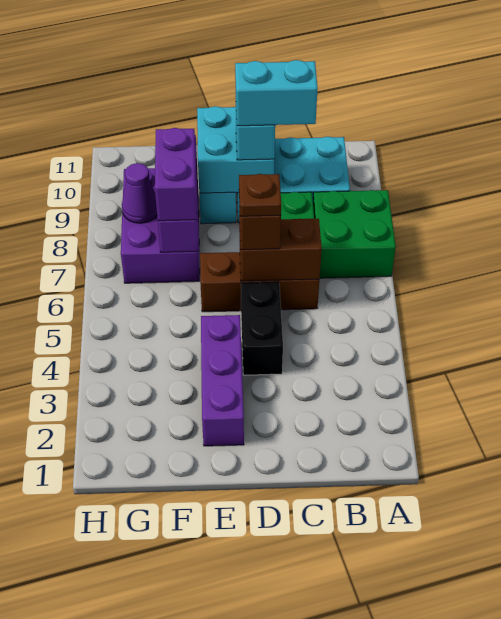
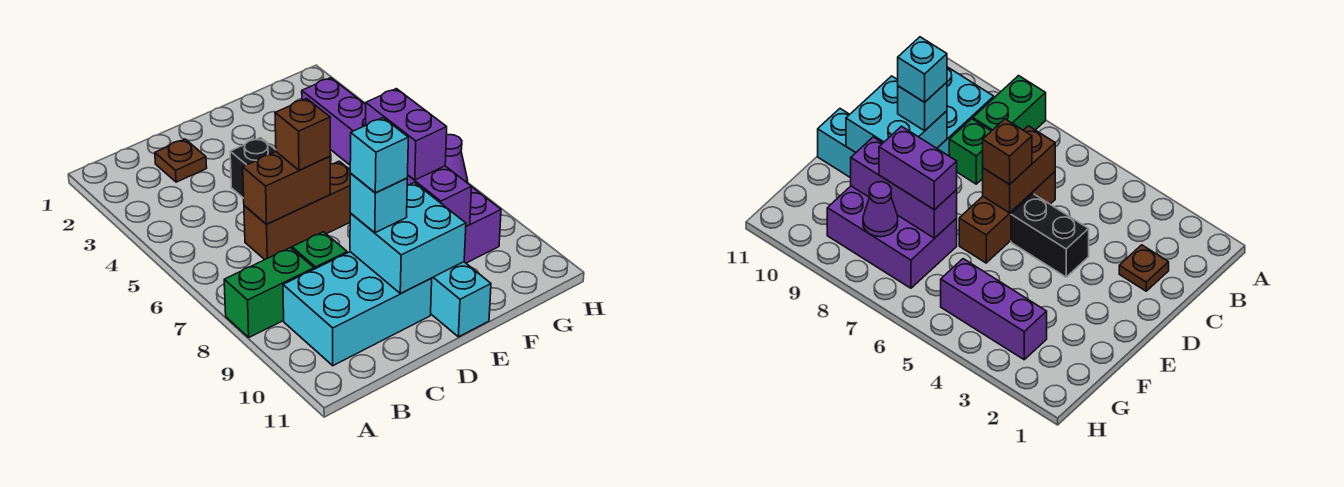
green 2x2 brick [313,190,396,278] -> green 1x2 brick [224,248,314,337]
cyan 1x2 brick [235,60,318,126] -> cyan 1x1 brick [350,118,408,193]
brown 1x1 plate [239,174,281,216] -> brown 1x1 plate moved to [155,139,207,182]
purple 1x3 brick [201,315,244,446] -> purple 1x3 brick moved to [302,78,366,165]

